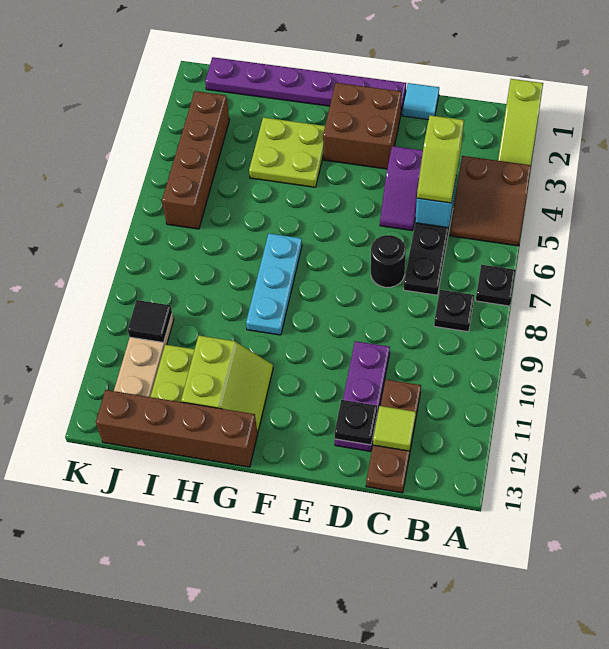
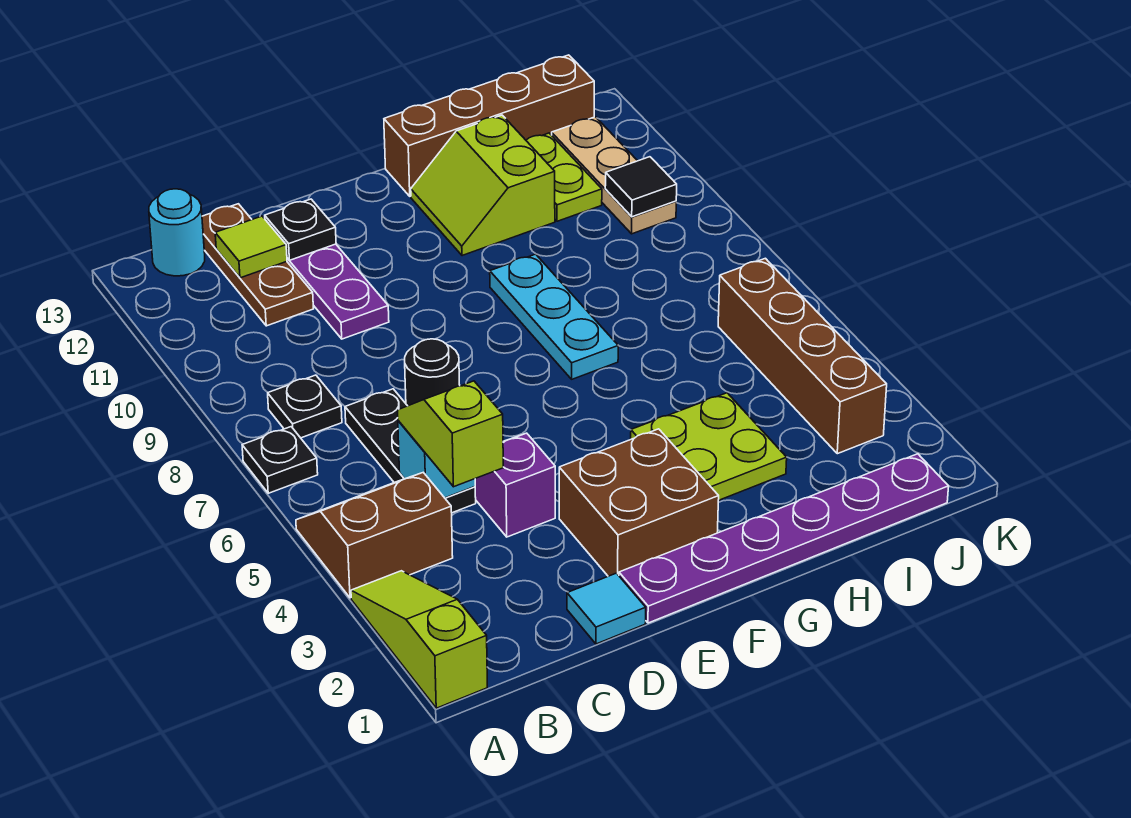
none -> cyan 1x1 round brick [149,189,205,276]

